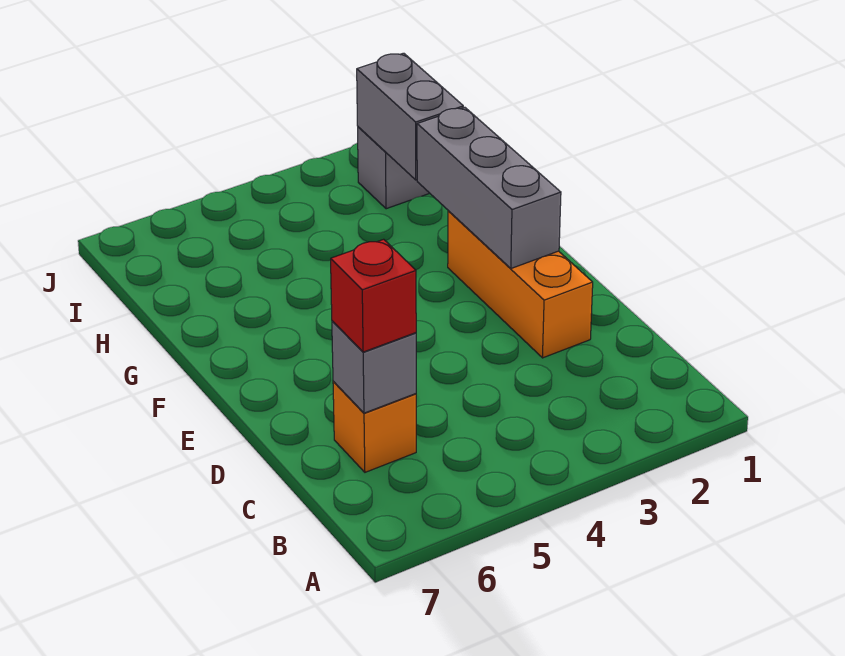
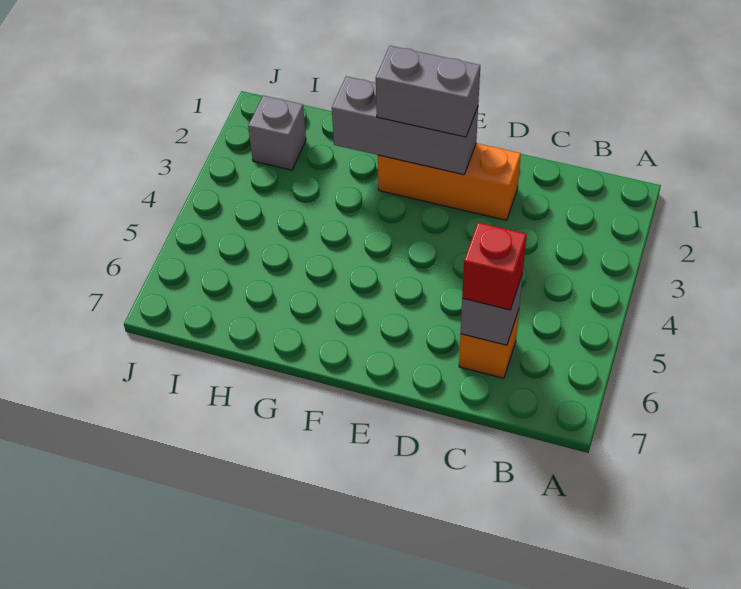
grey 1x2 brick [357,53,463,180] -> grey 1x2 brick moved to [376,46,480,137]

